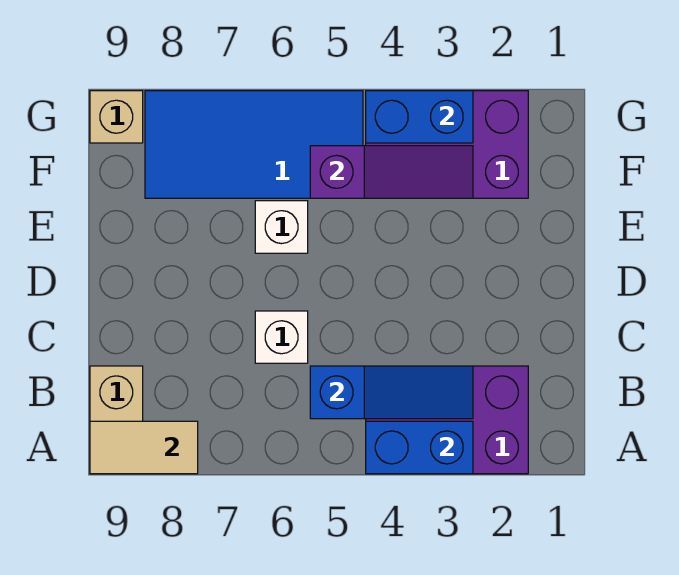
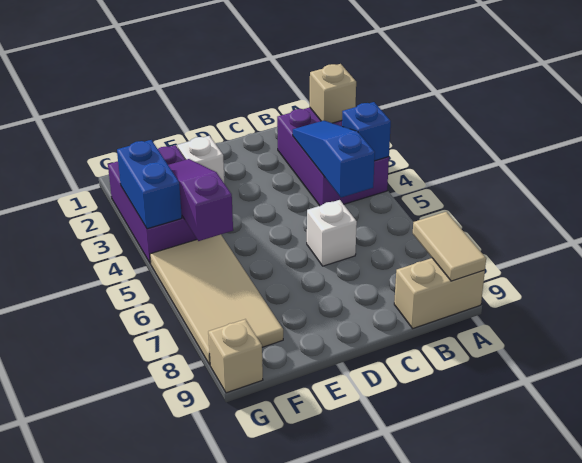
none -> tan 1x1 brick [310,64,356,123]
blue 1x2 brick [366,421,473,474] -> blue 1x1 brick [342,102,391,161]
white 1x1 brick [255,201,308,253] -> white 1x1 brick moved to [177,136,224,183]
blue 2x4 tile [145,91,363,198] -> tan 2x4 tile [150,235,283,365]

